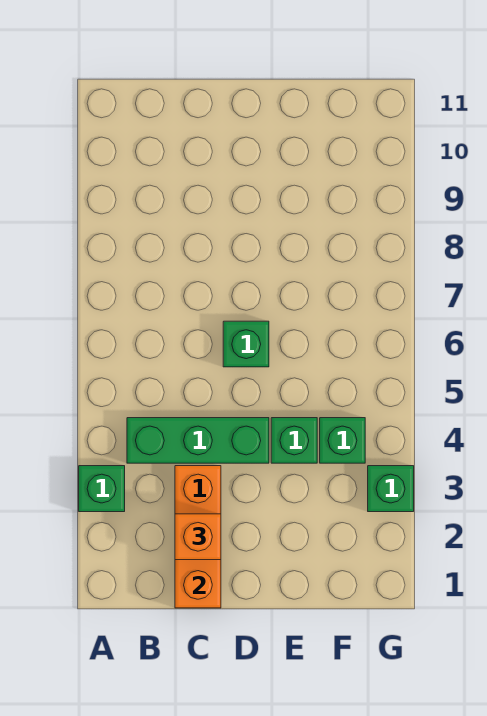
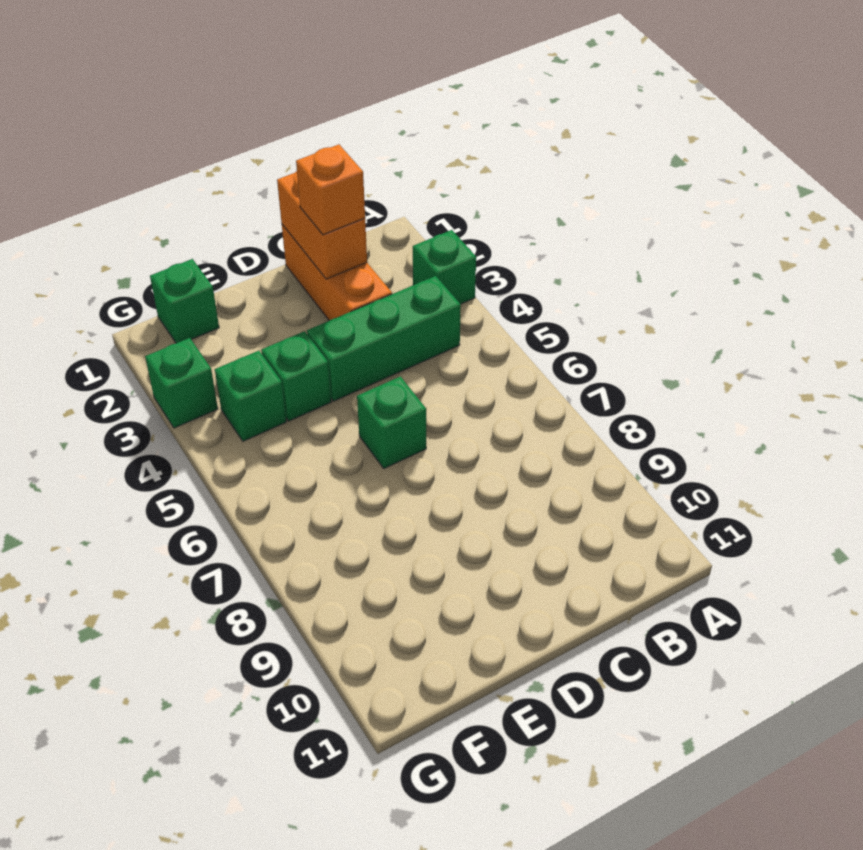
none -> green 1x1 brick [150,259,219,343]

